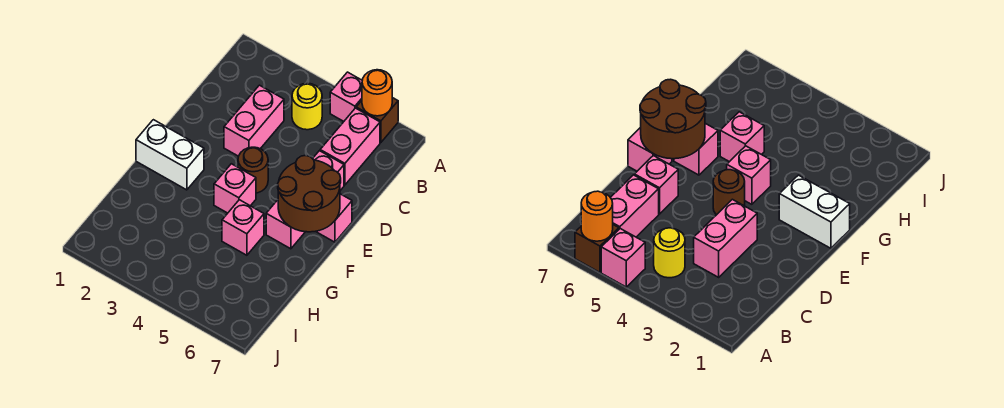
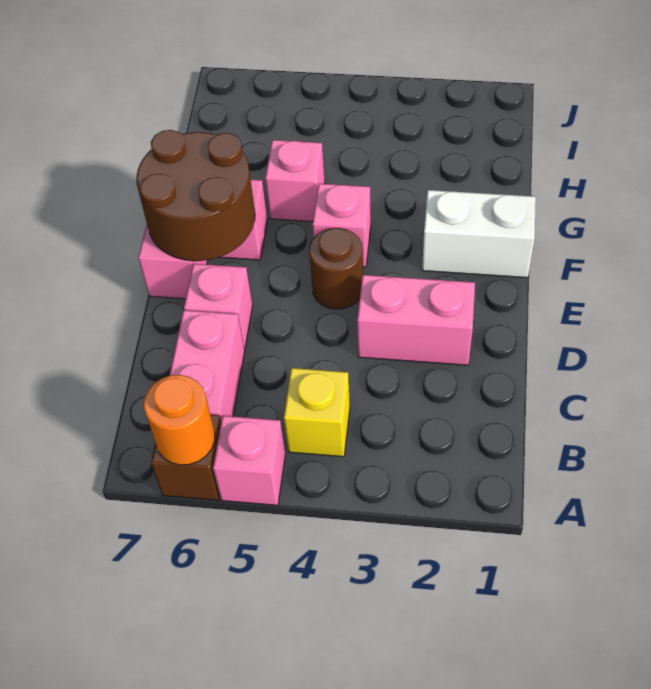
yellow 1x1 round brick [292,83,322,130] -> yellow 1x1 brick [284,368,350,457]
pink 1x2 brick [224,85,284,156] -> pink 1x2 brick turned to [357,275,475,365]

